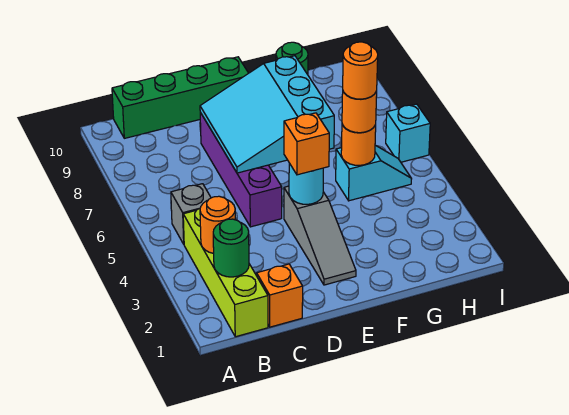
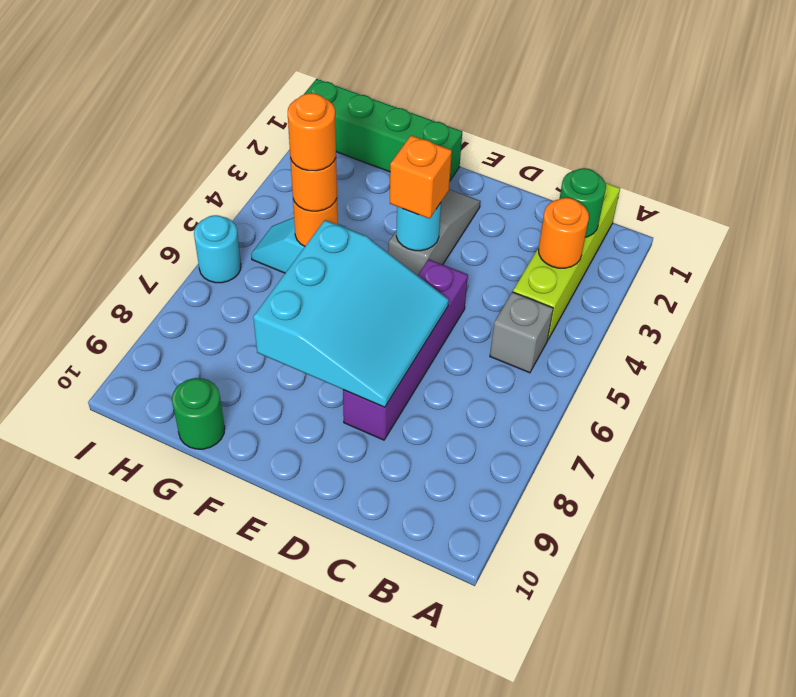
green 1x4 brick [112,57,248,138] -> green 1x4 brick moved to [304,79,462,180]
orange 1x1 brick [257,264,303,327] -> none
cyan 1x1 brick [386,104,430,162] -> cyan 1x1 round brick [194,215,241,283]

